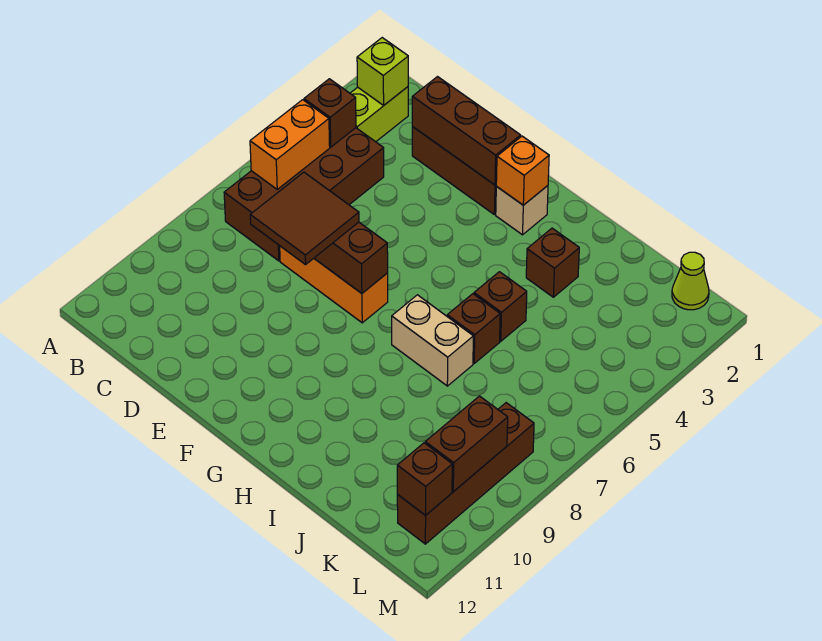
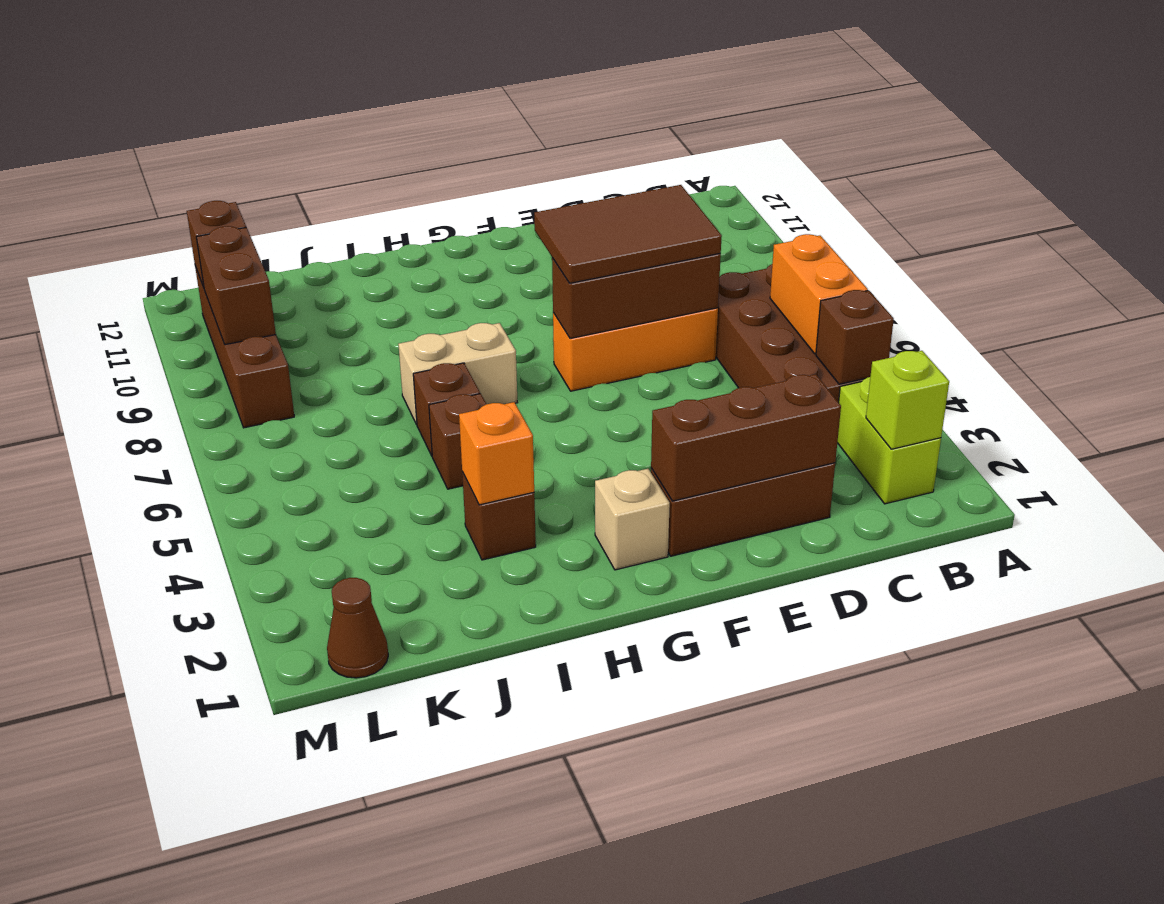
brown 2x2 tile [250,172,359,265] -> brown 2x3 tile [534,185,722,283]
orange 1x1 brick [496,136,549,205] -> orange 1x1 brick moved to [459,402,534,505]
lime 1x1 cone [672,252,709,310] -> brown 1x1 cone [327,578,388,678]

